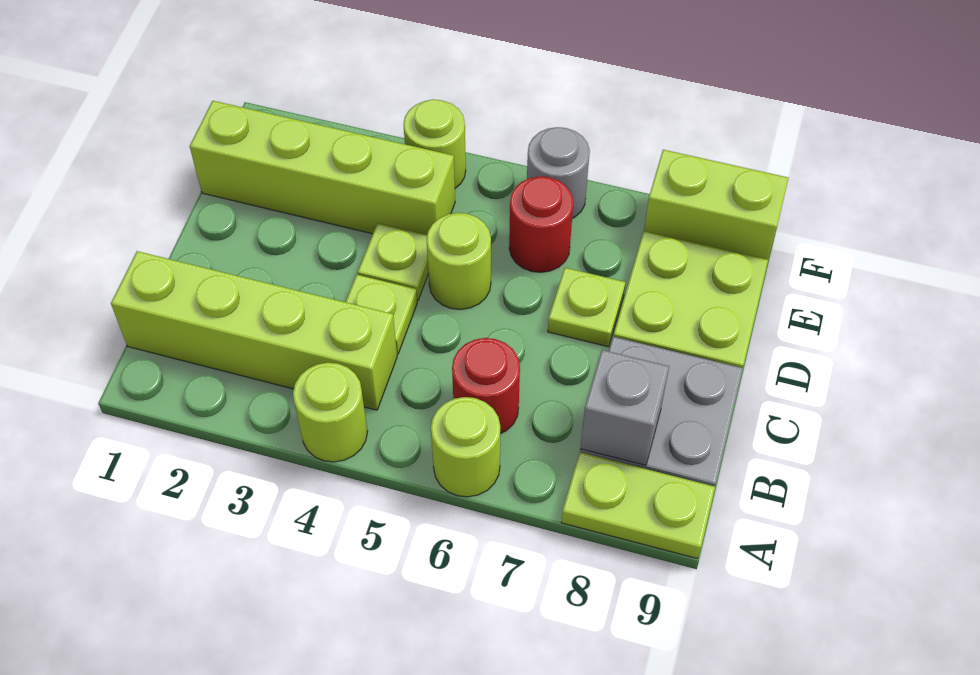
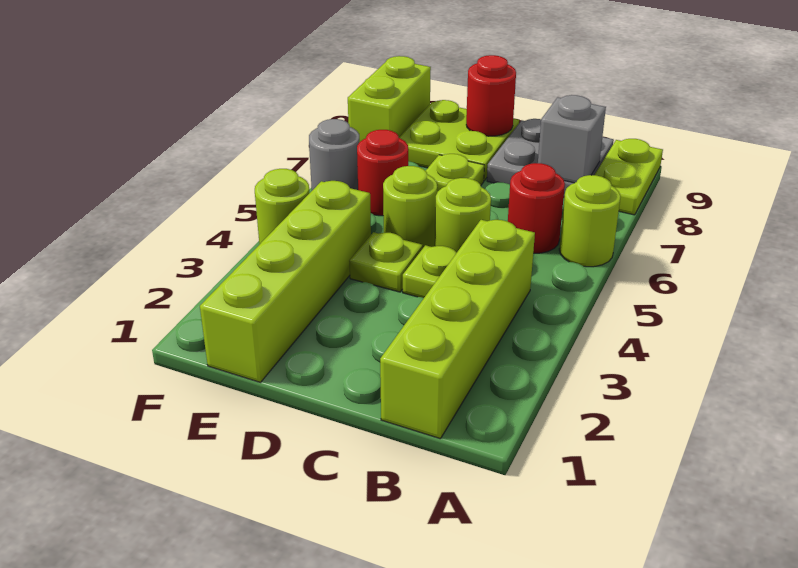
lime 1x1 round brick [293,363,368,462] -> lime 1x1 round brick moved to [435,178,491,252]
none -> red 1x1 round brick [466,55,516,136]

